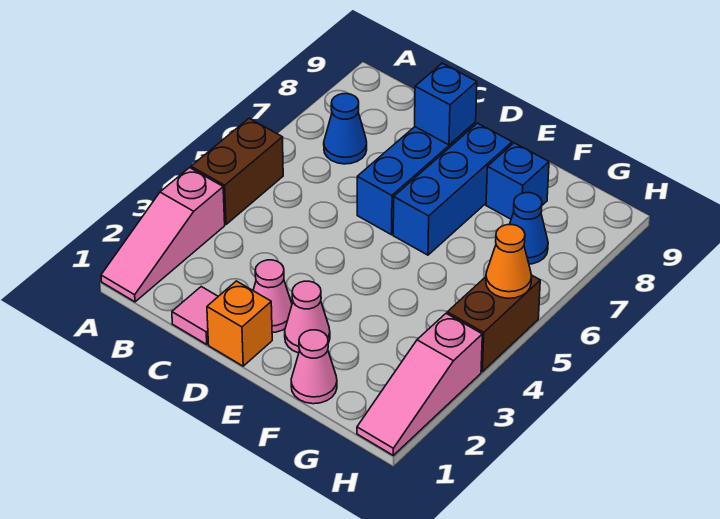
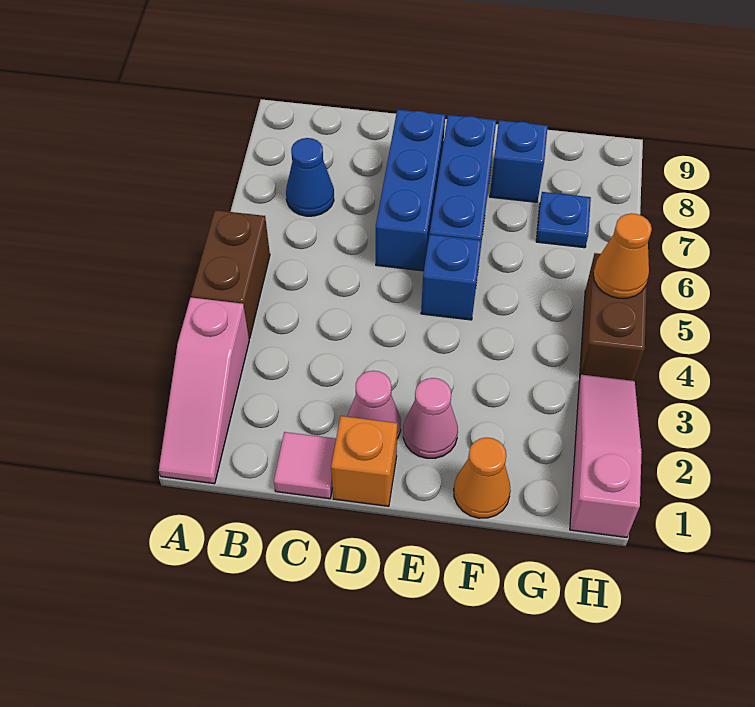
blue 1x1 brick [415,63,477,145] -> blue 1x1 brick moved to [421,234,481,320]
pink 1x1 cone [291,330,337,404] -> orange 1x1 cone [454,437,511,518]
blue 1x1 cone [509,193,548,264] -> blue 1x1 plate [536,192,591,248]
pink 1x3 slope [357,314,482,455] -> pink 1x3 slope turned to [570,375,642,537]

